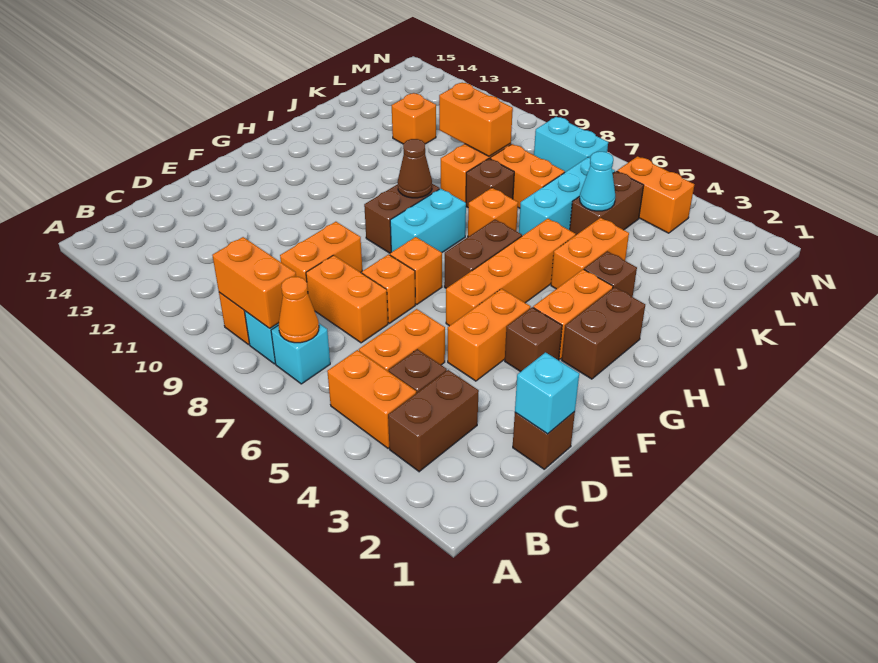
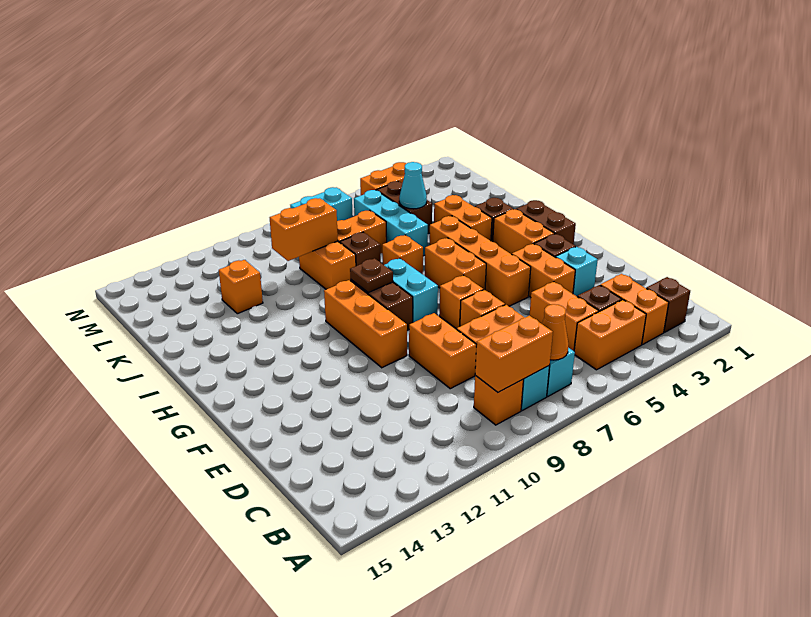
brown 1x2 brick [388,370,479,472] -> orange 1x2 brick [600,274,669,345]
brown 1x1 brick [513,411,575,469] -> brown 1x1 brick moved to [646,277,690,332]
cyan 1x1 brick [515,352,579,434] -> cyan 1x1 brick moved to [556,247,598,296]
none -> orange 1x3 brick [324,280,407,368]
brown 1x2 brick [444,219,522,288] -> orange 1x2 brick [425,238,486,290]
brown 1x1 cone [398,139,432,198] -> brown 1x1 plate [350,258,393,293]

